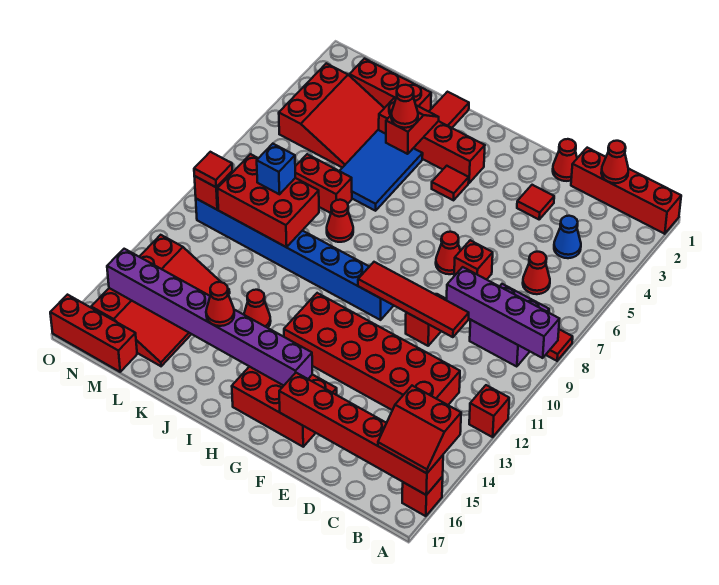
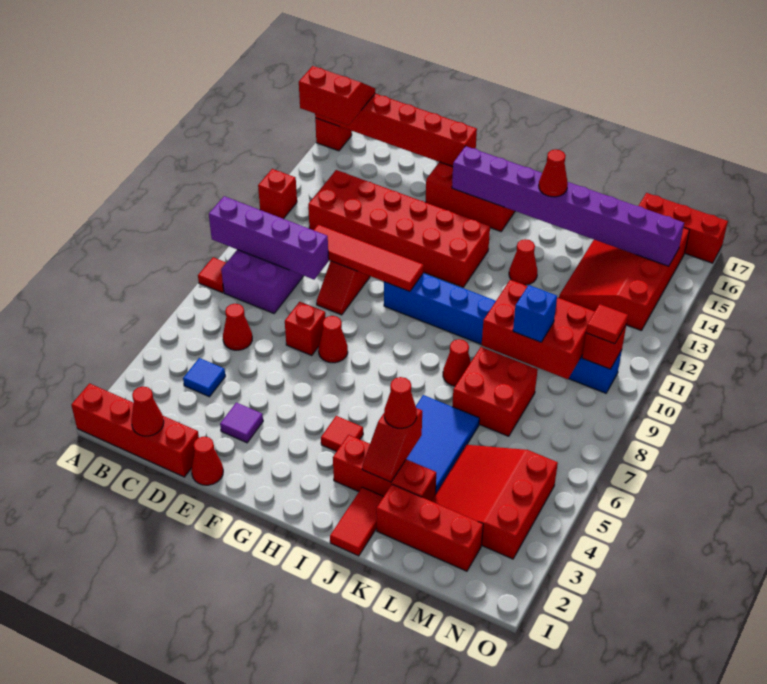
blue 1x1 cone [554,216,581,258] -> blue 1x1 tile [183,358,225,397]
red 1x1 tile [517,185,554,219] -> purple 1x1 tile [220,403,263,443]
red 1x4 brick [379,98,485,183] -> red 1x3 brick [333,435,436,501]
red 1x2 brick [295,154,352,213] -> red 2x2 brick [452,347,538,436]

